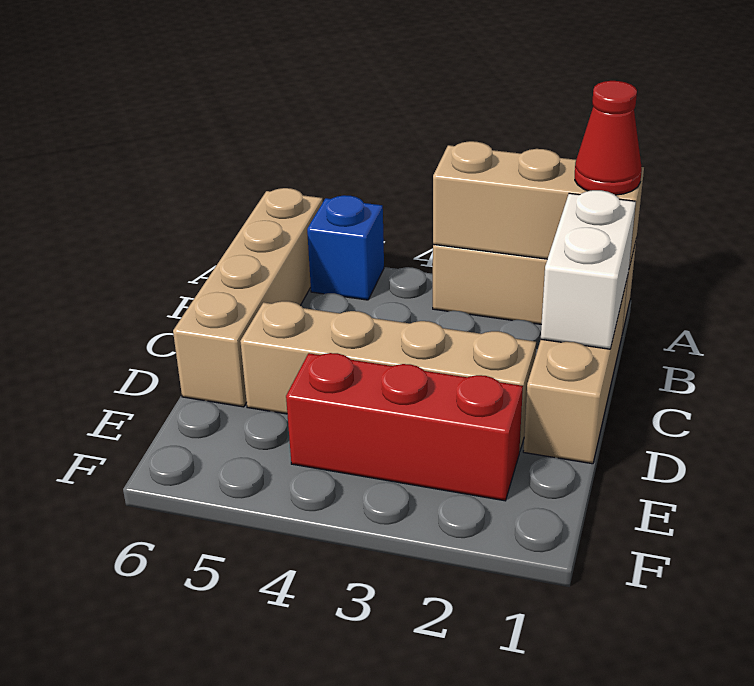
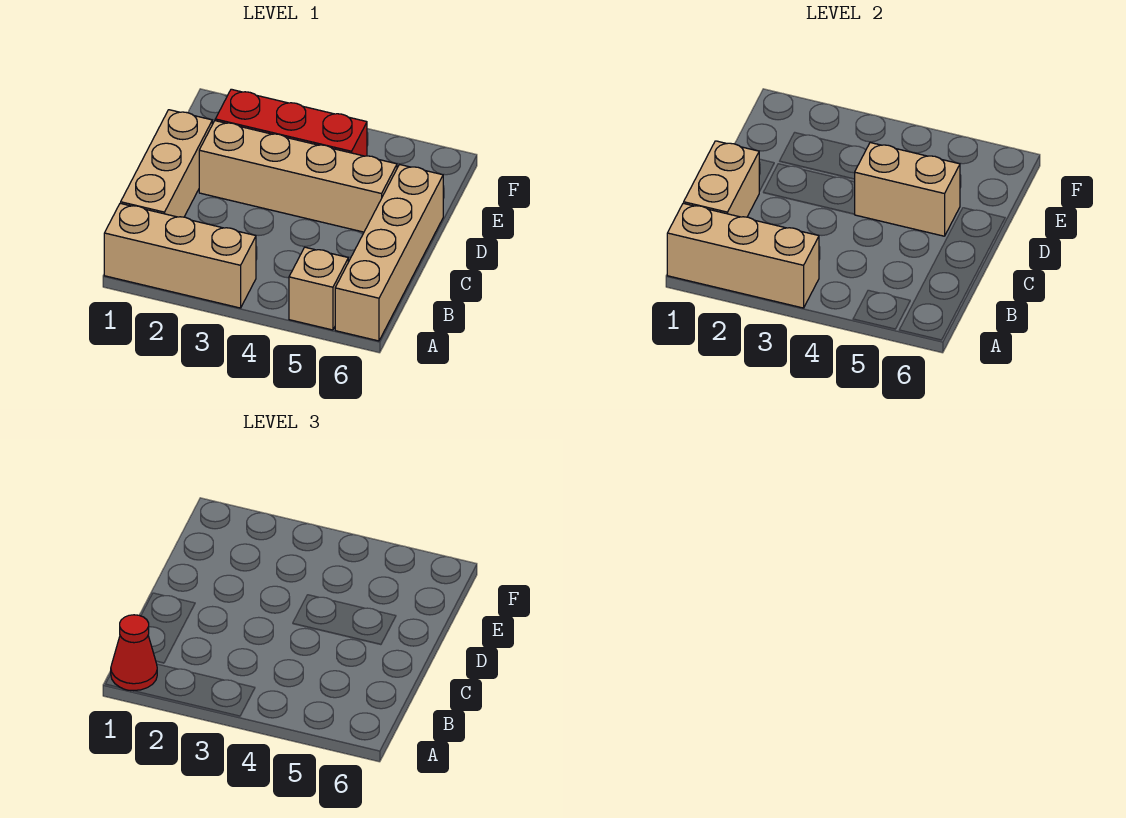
blue 1x1 brick [307,195,384,300] -> tan 1x1 brick [289,247,348,330]
white 1x2 brick [541,190,636,349] -> tan 1x2 brick [684,141,759,217]
none -> tan 1x2 brick [855,143,960,236]

